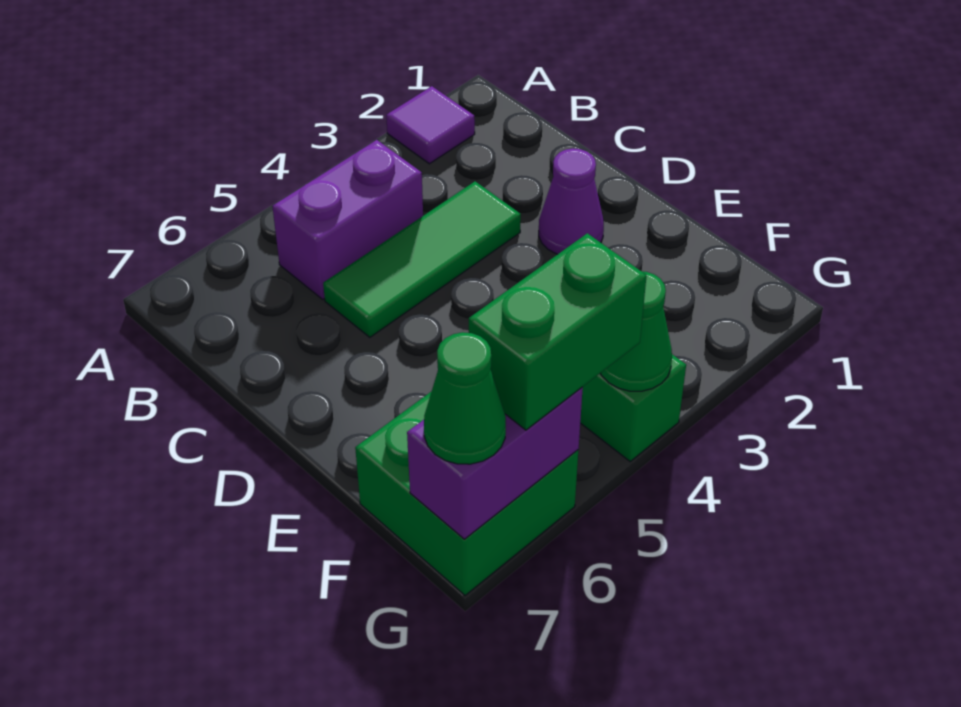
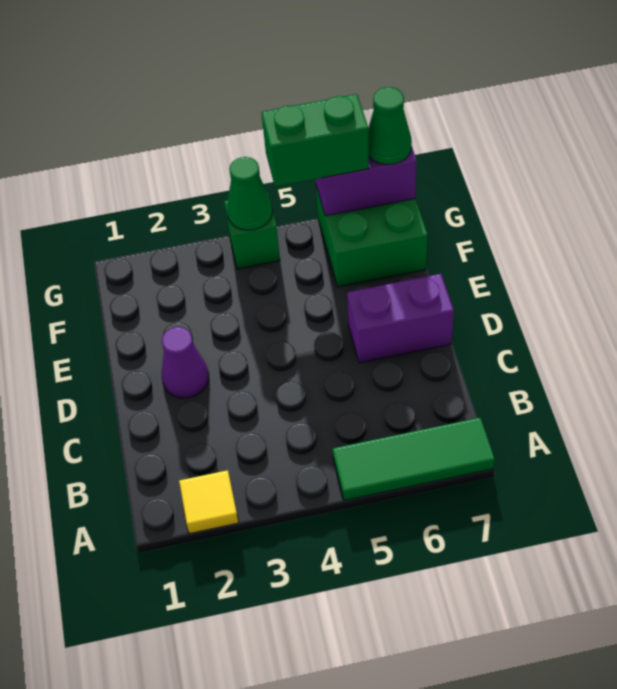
purple 1x1 tile [386,86,475,164] -> yellow 1x1 tile [179,470,239,533]
purple 1x2 brick [272,140,423,299] -> purple 1x2 brick moved to [347,274,454,363]
green 1x3 tile [323,181,521,337] -> green 1x3 tile moved to [333,418,495,501]

